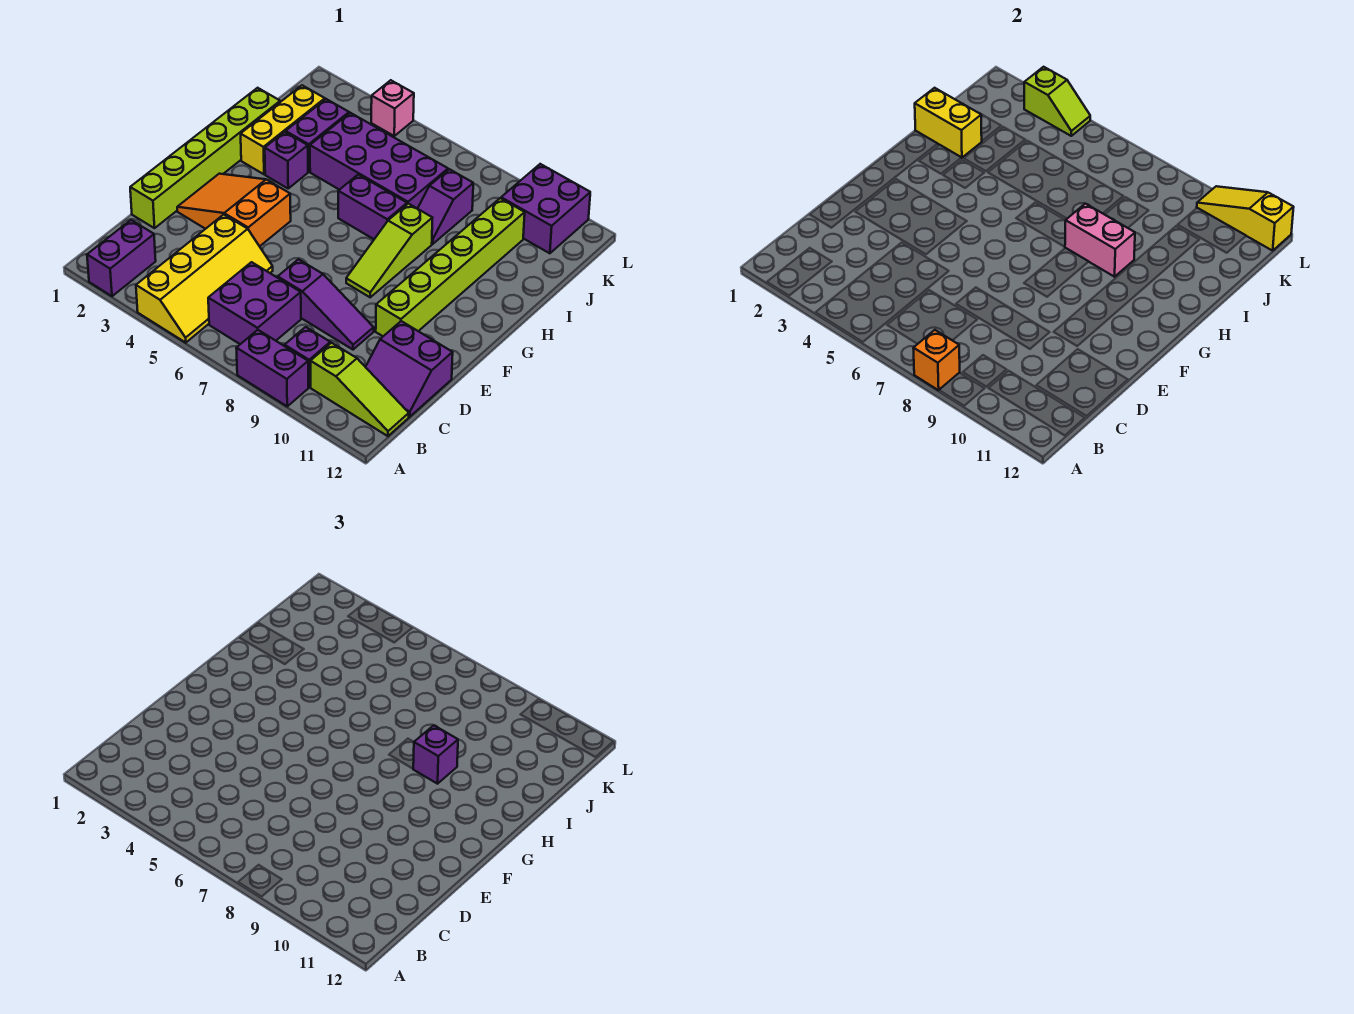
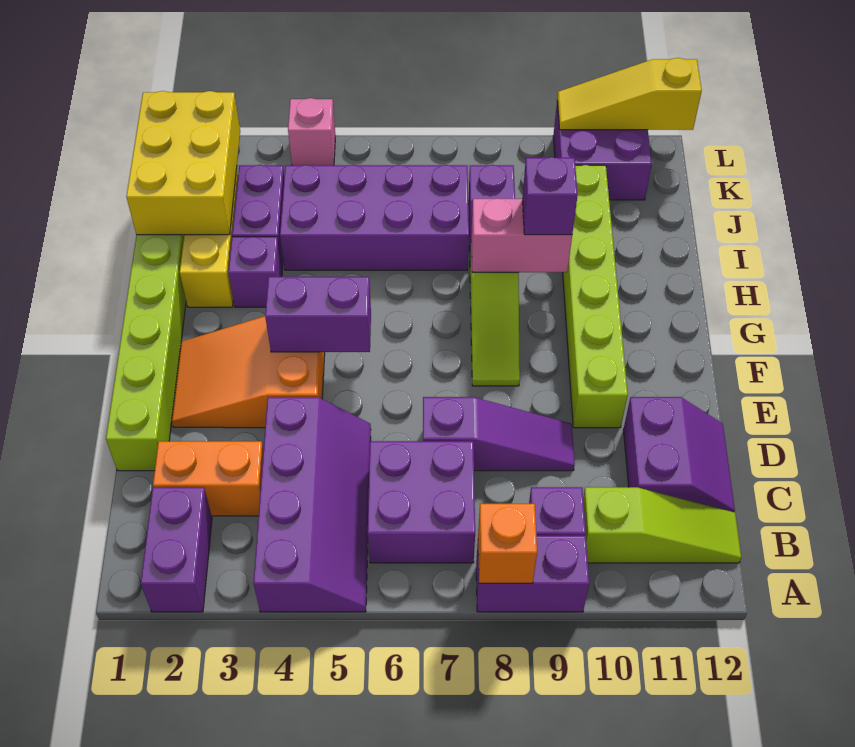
yellow 2x4 slope [136,215,273,343] -> purple 2x4 slope [253,397,371,612]
none -> orange 1x2 brick [153,441,264,516]
purple 2x2 slope [366,321,453,417] -> purple 2x2 slope turned to [623,397,735,512]
purple 1x2 brick [338,175,407,239] -> purple 1x2 brick moved to [265,277,371,352]
yellow 1x2 brick [915,88,982,158] -> yellow 2x3 brick [126,91,240,235]
lime 1x2 slope [1024,67,1090,136] -> none

